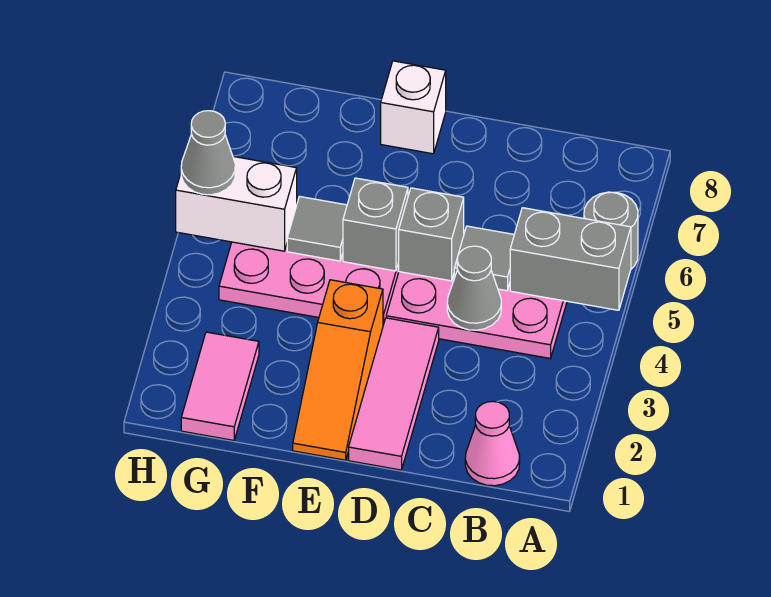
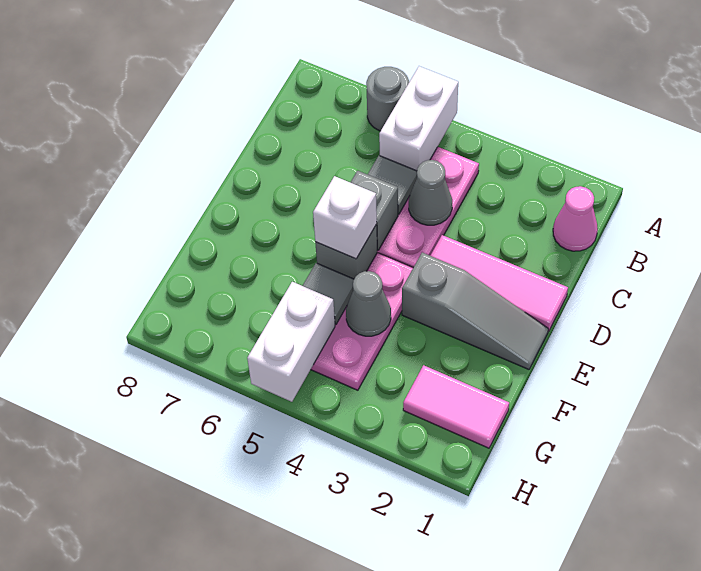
grey 1x2 brick [510,208,631,310] -> white 1x2 brick [379,66,458,171]
orange 1x3 slope [293,280,383,460] -> grey 1x3 slope [402,253,548,369]
white 1x1 brick [381,61,446,154] -> white 1x1 brick moved to [313,176,377,259]
grey 1x1 cone [181,111,235,195] -> grey 1x1 cone moved to [346,271,391,336]

